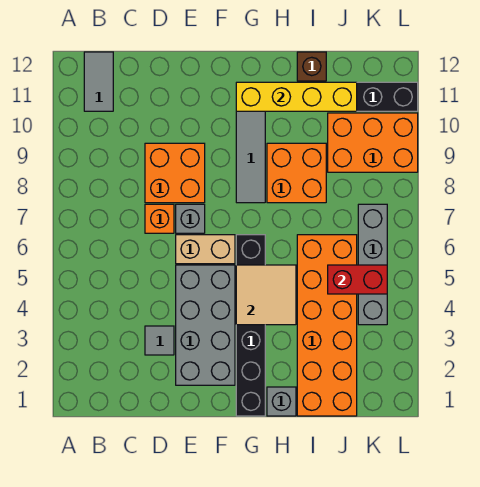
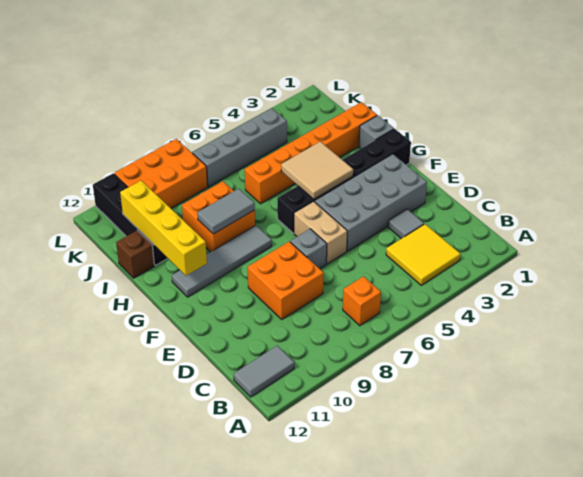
none -> yellow 2x2 tile [386,224,461,285]
orange 1x1 brick [145,204,174,233] -> orange 1x1 brick moved to [343,276,381,326]
none -> grey 1x2 tile [197,189,255,234]
orange 2x6 brick [297,235,357,416] -> orange 1x6 brick [245,102,377,204]
red 1x2 brick [328,265,387,294] -> none
orange 2x3 brick [328,113,418,172] -> orange 2x3 brick turned to [114,139,208,208]

